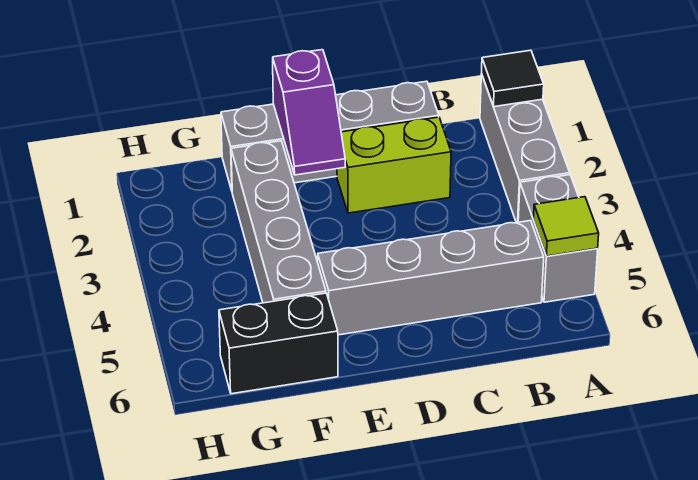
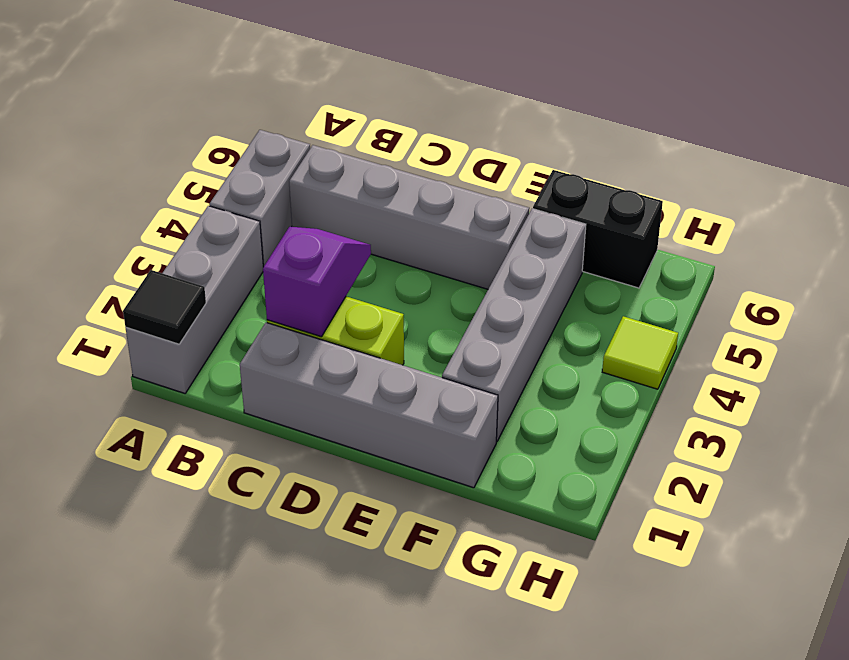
lime 1x1 tile [533,197,599,256] -> lime 1x1 tile moved to [602,316,678,389]
purple 1x2 slope [273,50,345,175] -> purple 1x2 slope moved to [263,227,371,337]

